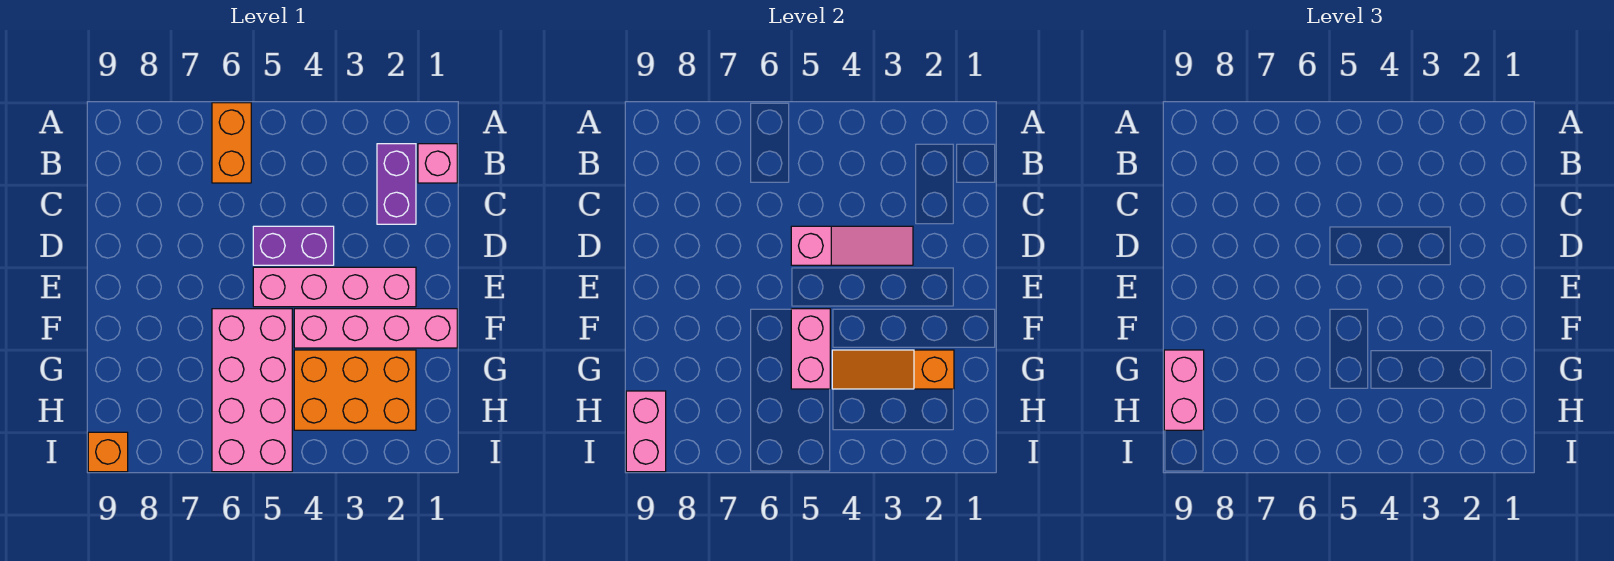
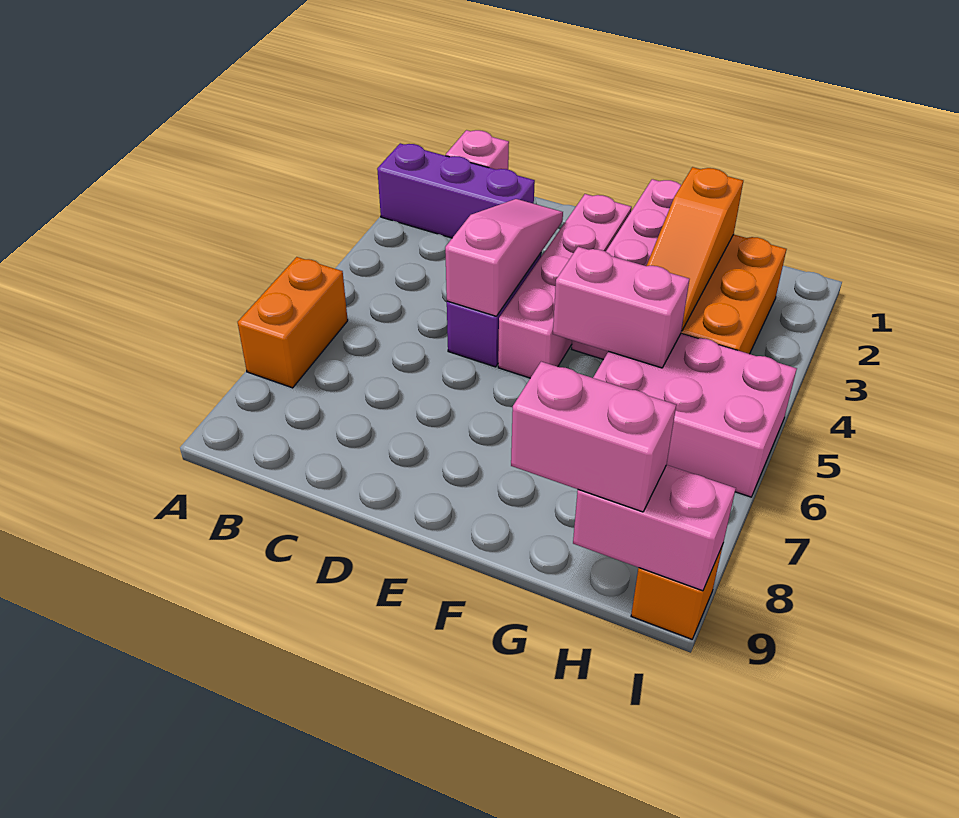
orange 1x2 brick [212,103,251,183] -> orange 1x2 brick turned to [238,257,348,388]
purple 1x2 brick [377,144,416,224] -> purple 1x3 brick [377,143,535,238]
pink 2x4 brick [212,309,292,472] -> pink 2x3 brick [593,334,797,497]

